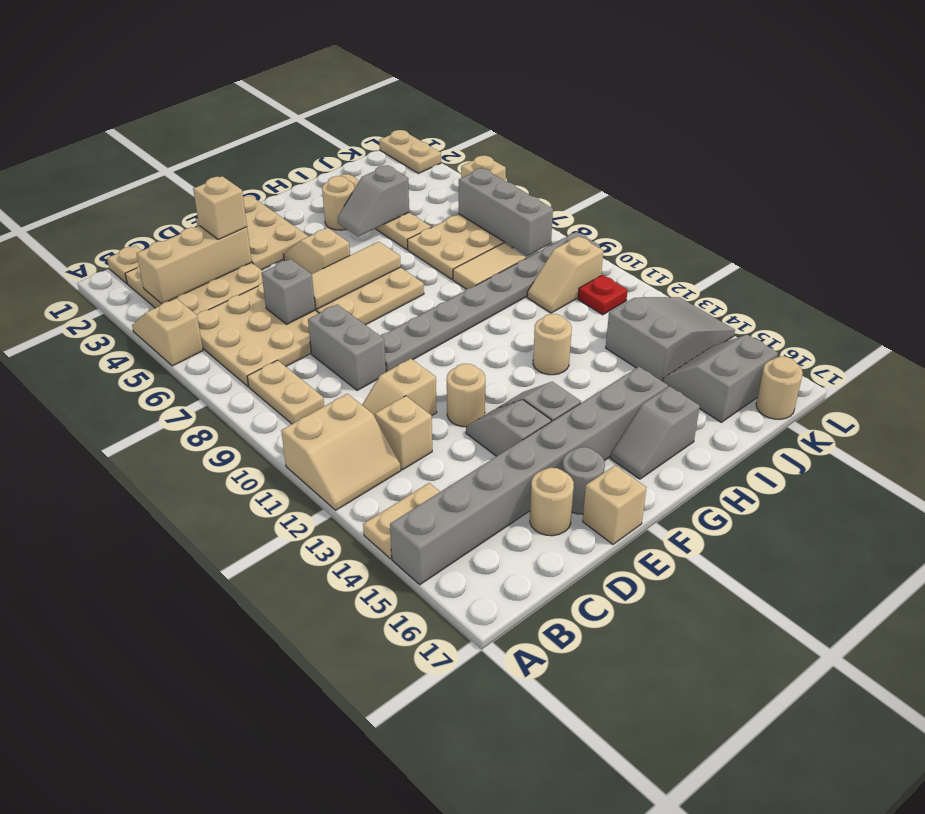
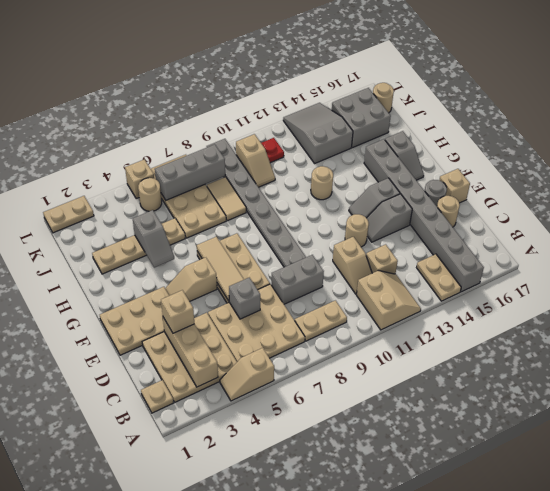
tan 1x1 round brick [322,176,354,230] -> tan 1x1 round brick moved to [138,178,162,211]
grey 2x2 slope [663,335,778,422] -> grey 2x2 brick [332,88,391,148]

